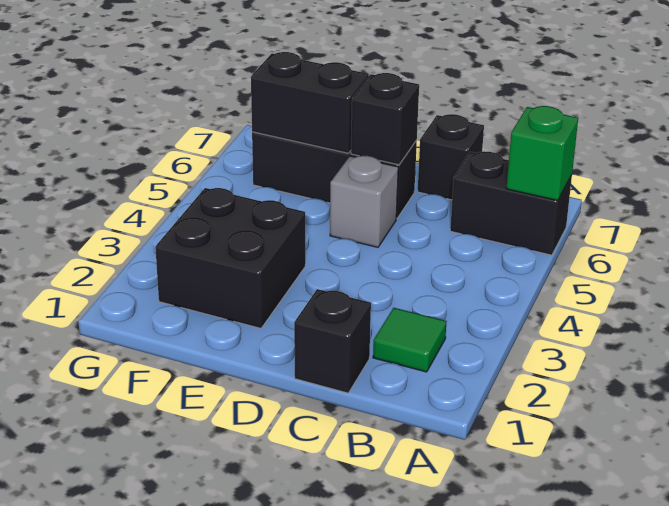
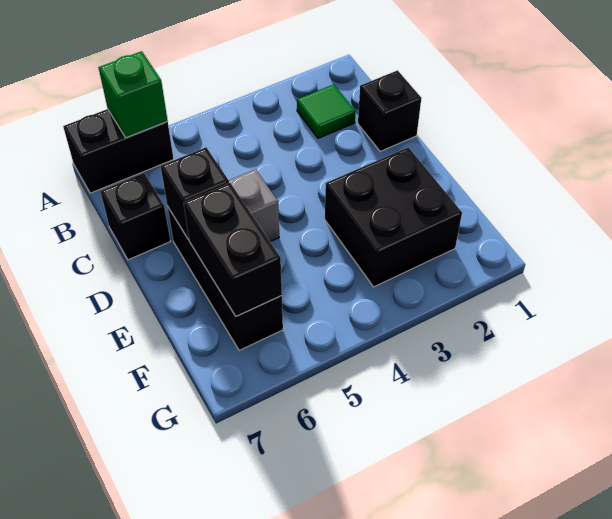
black 1x2 brick [450,151,572,255] -> black 1x2 brick turned to [63,109,174,193]

